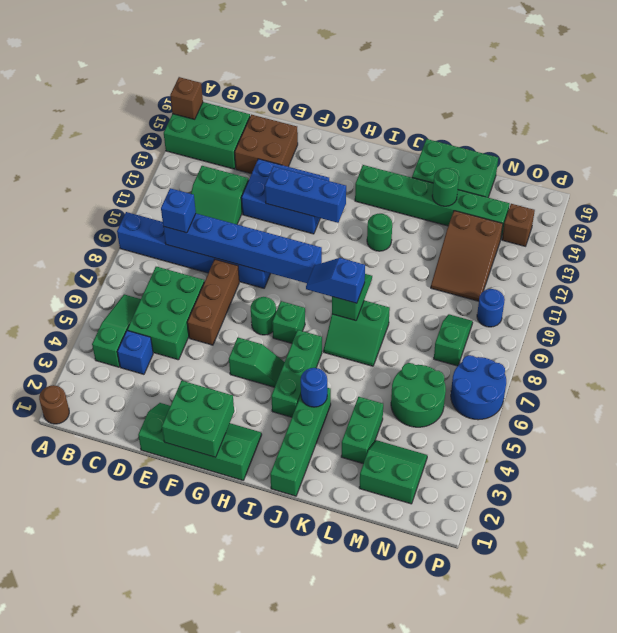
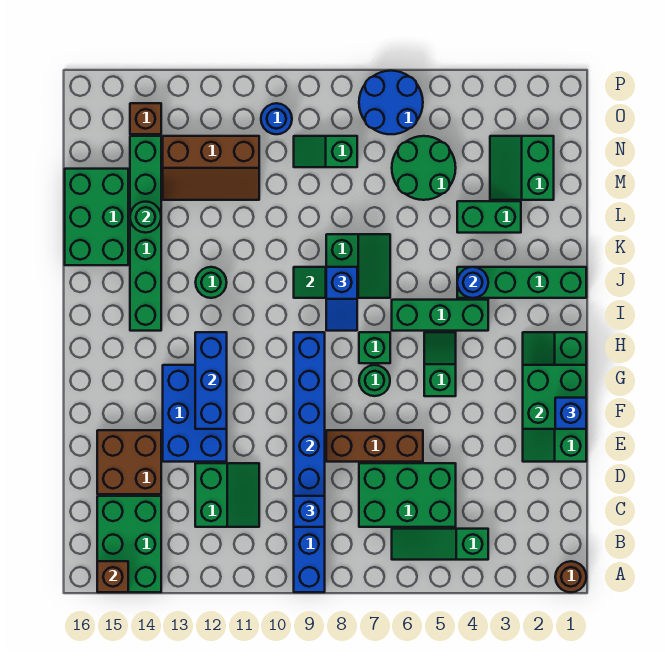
blue 1x1 brick [117,331,153,374] -> blue 1x1 brick moved to [555,398,586,429]
brown 2x3 slope [431,211,503,301] -> brown 2x3 slope turned to [163,136,259,200]

